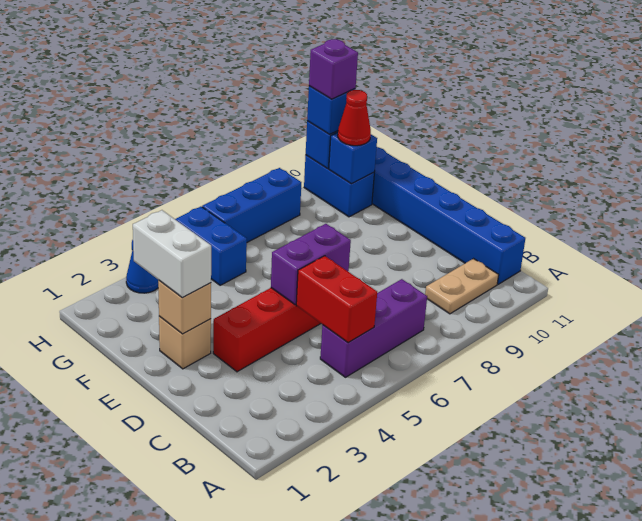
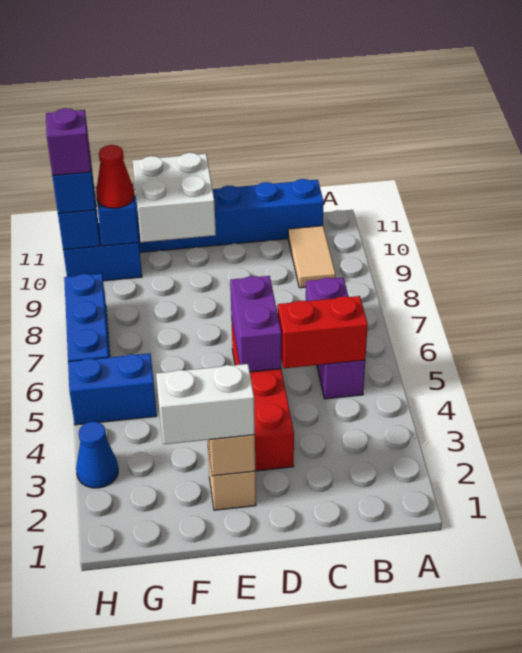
tan 1x2 plate [425,259,499,314] -> tan 1x2 tile [288,226,335,288]
none -> white 2x2 brick [132,153,216,242]

